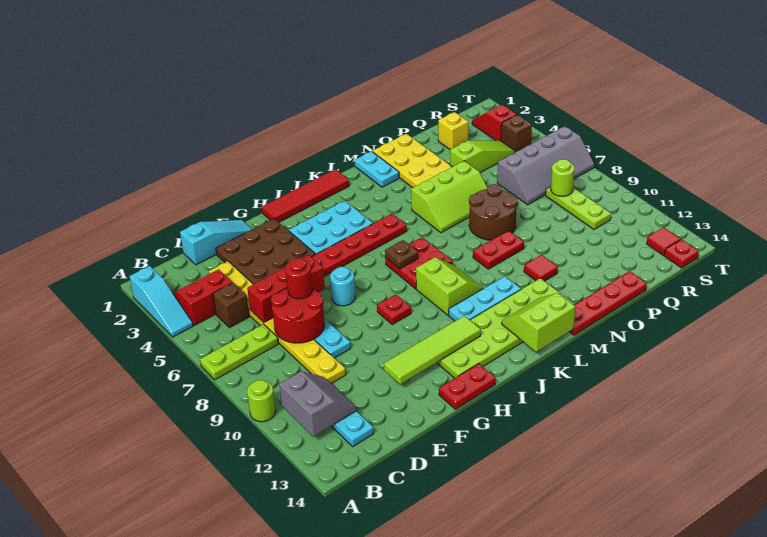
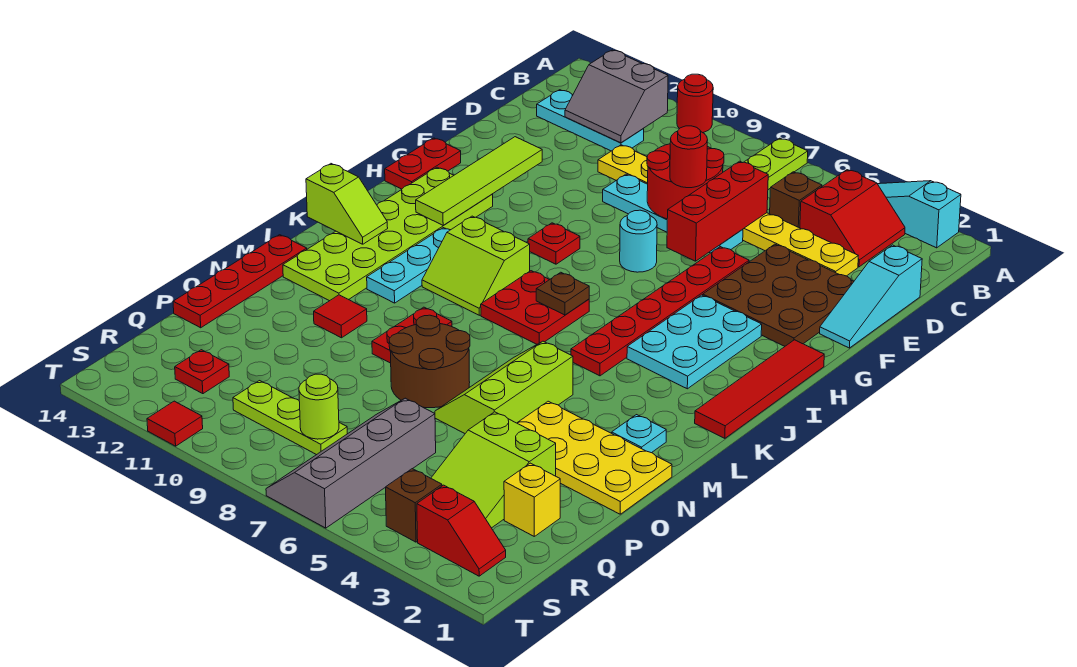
lime 1x1 round brick [247,380,276,422] -> red 1x1 round brick [677,74,713,133]
lime 2x2 slope [502,293,575,352] -> lime 1x2 slope [306,164,388,244]
cyan 1x2 plate [355,151,399,187] -> cyan 1x1 plate [612,415,666,453]
lime 1x3 slope [450,141,515,173] -> lime 2x3 slope [431,412,556,528]
red 1x1 tile [647,227,681,255] -> red 1x1 tile moved to [147,401,203,446]
red 1x1 plate [664,239,699,268] -> red 1x1 plate moved to [175,350,229,394]

